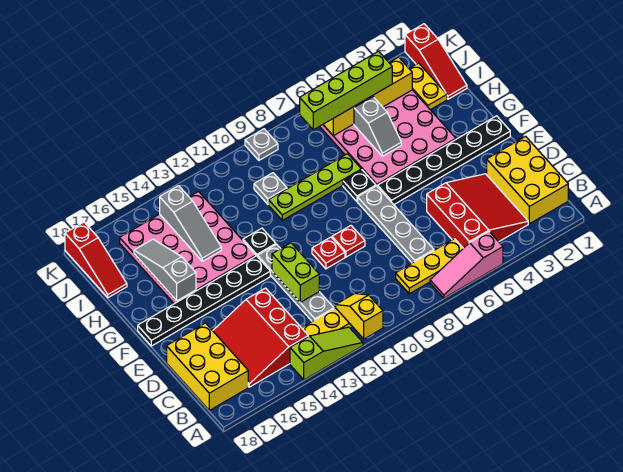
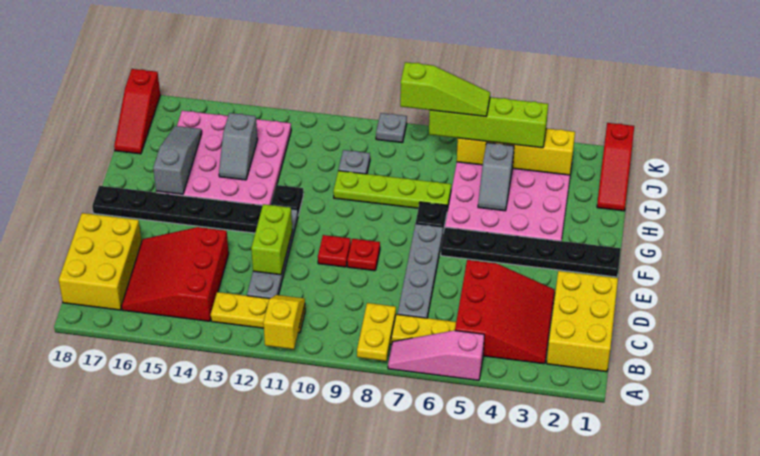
lime 1x3 slope [290,327,363,380] -> lime 1x3 slope moved to [400,62,490,117]
grey 1x3 slope [160,186,221,261] -> grey 1x2 slope [219,113,258,180]
yellow 1x2 plate [409,63,447,110] -> yellow 1x2 plate moved to [357,303,396,361]

